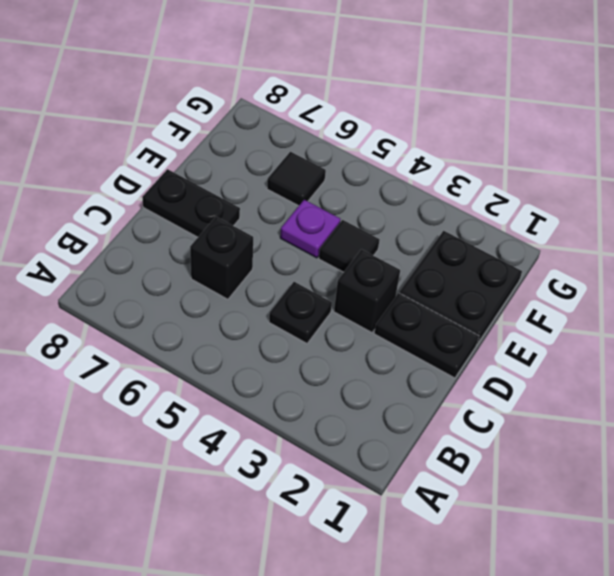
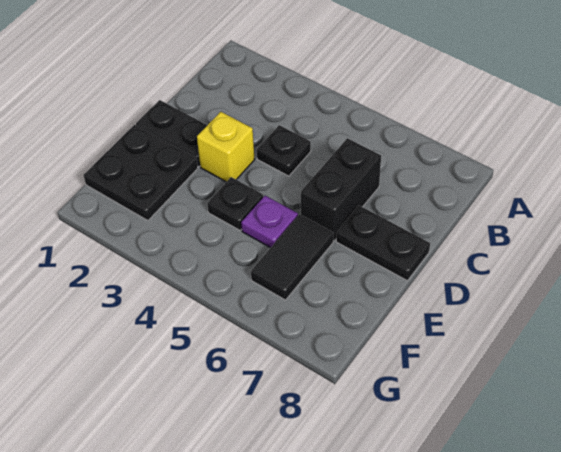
black 1x1 brick [190,217,253,299] -> black 1x2 brick [301,138,381,241]
black 1x1 brick [334,249,400,332] -> yellow 1x1 brick [197,112,255,182]
black 1x1 tile [319,220,380,272] -> black 1x1 plate [207,177,263,230]
black 1x1 tile [267,152,326,206] -> black 1x2 tile [251,214,334,300]

